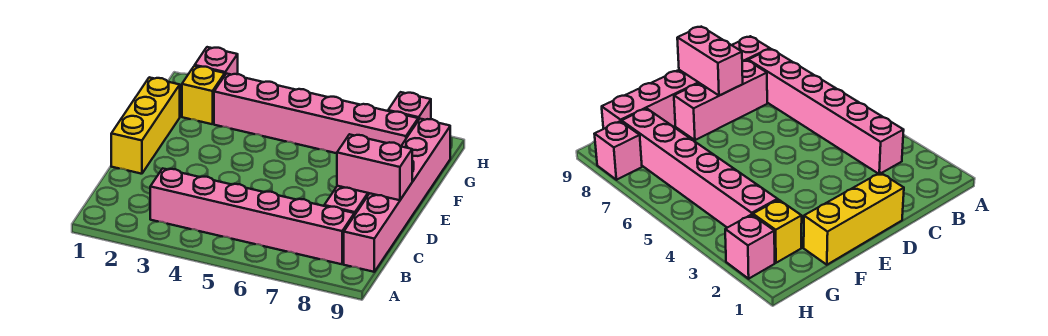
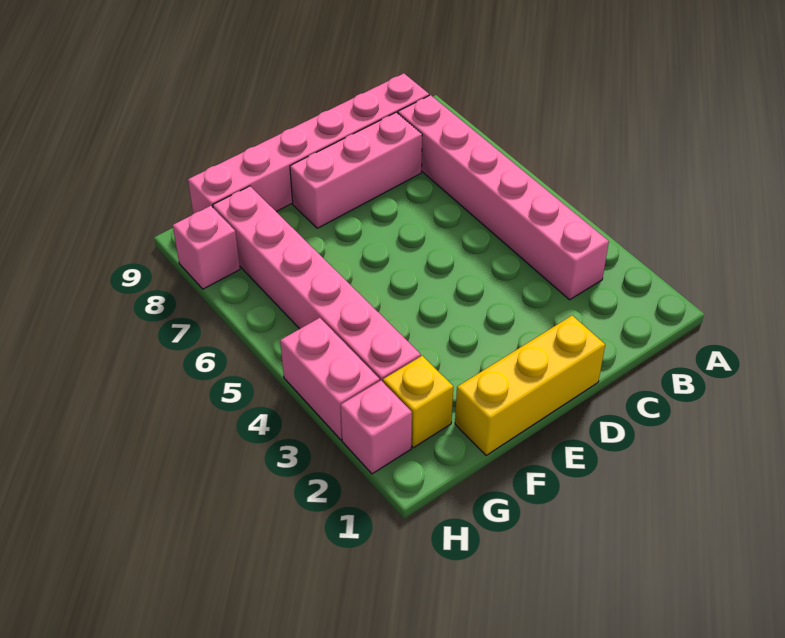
pink 1x2 brick [337,134,412,200] -> pink 1x2 brick moved to [280,318,380,440]

